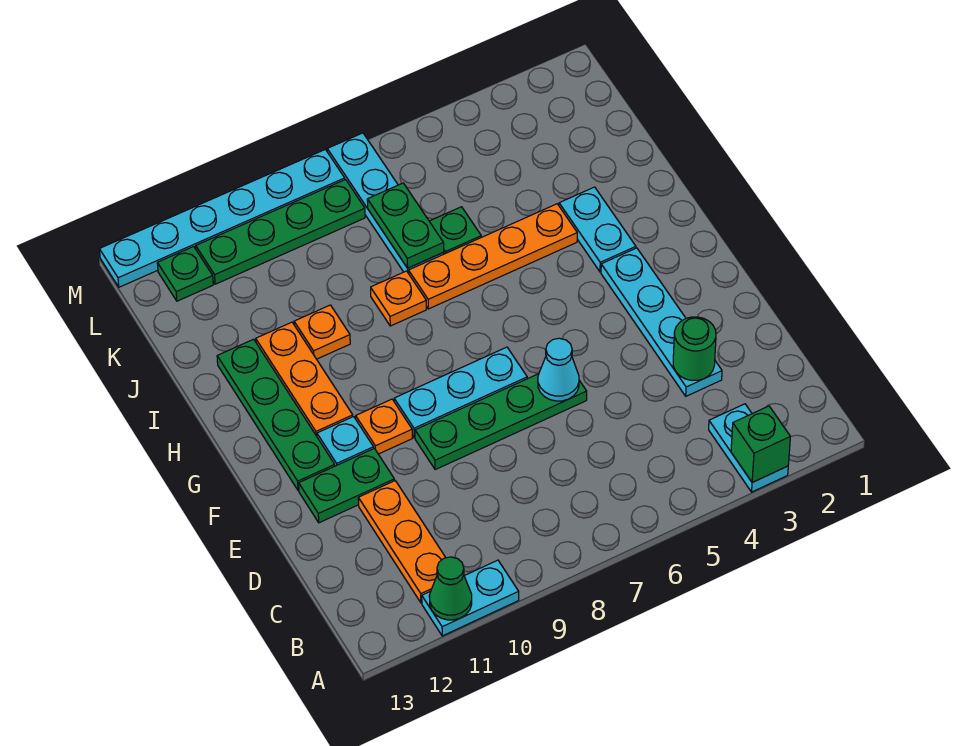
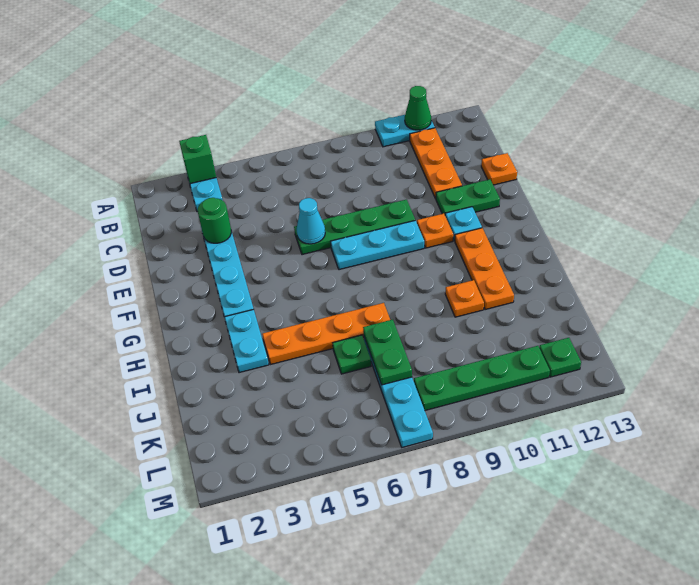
green 1x4 plate [217,339,335,490] -> none
orange 1x1 plate [371,271,426,326] -> orange 1x1 plate moved to [481,153,517,185]
cyan 1x6 plate [99,149,345,287] -> none

